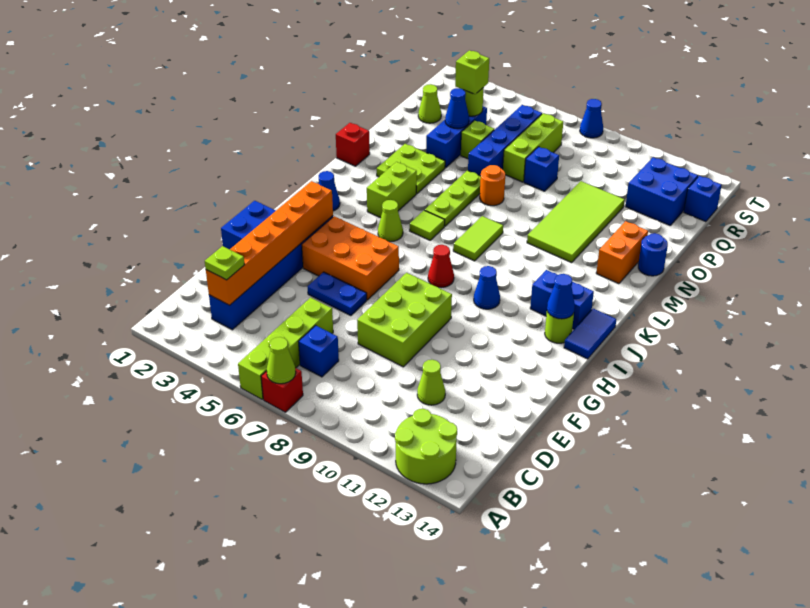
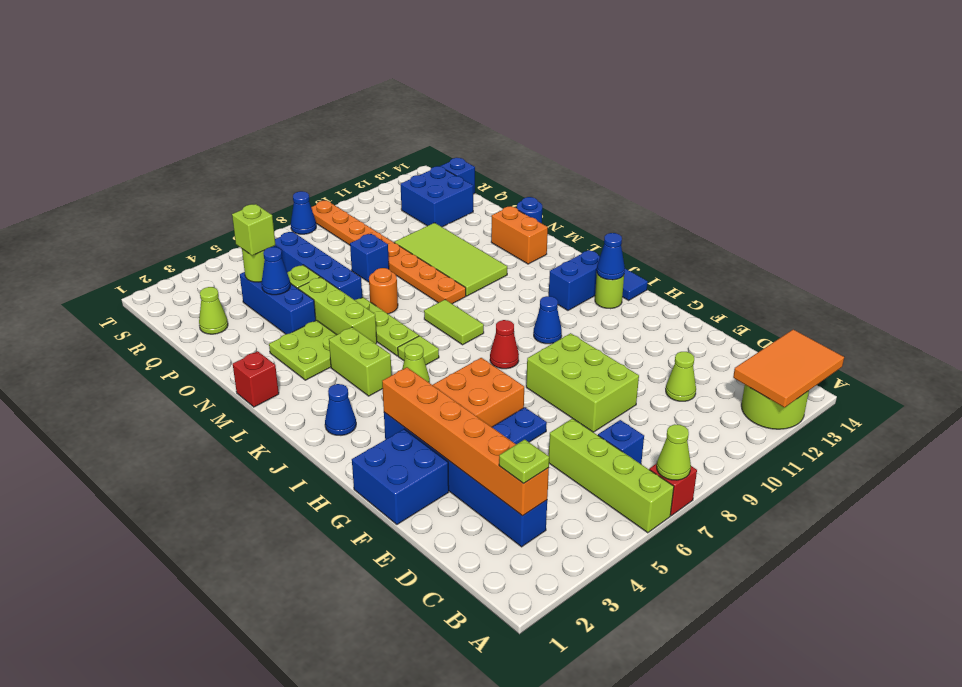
none -> orange 2x3 tile [733,330,844,408]
none -> orange 1x8 plate [311,200,466,304]
lime 1x3 brick [503,113,563,182] -> lime 1x3 brick moved to [298,277,377,344]

